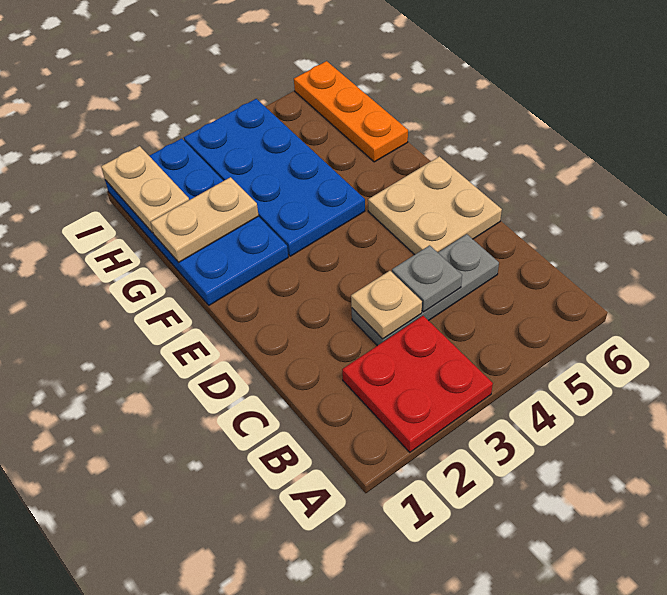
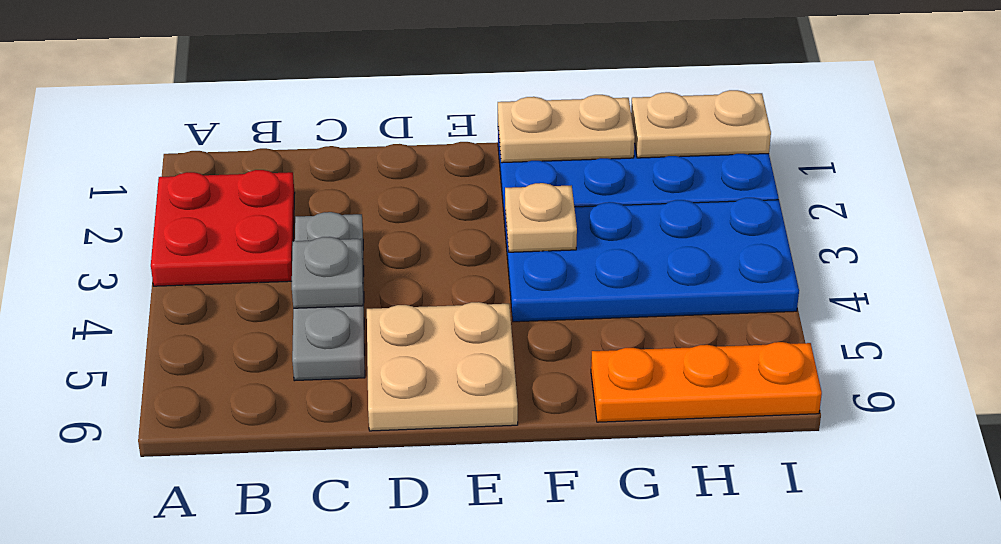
tan 1x1 plate [351,271,422,339] -> tan 1x1 plate moved to [505,183,577,252]
tan 1x2 plate [151,177,259,262] -> tan 1x2 plate turned to [498,95,635,163]

